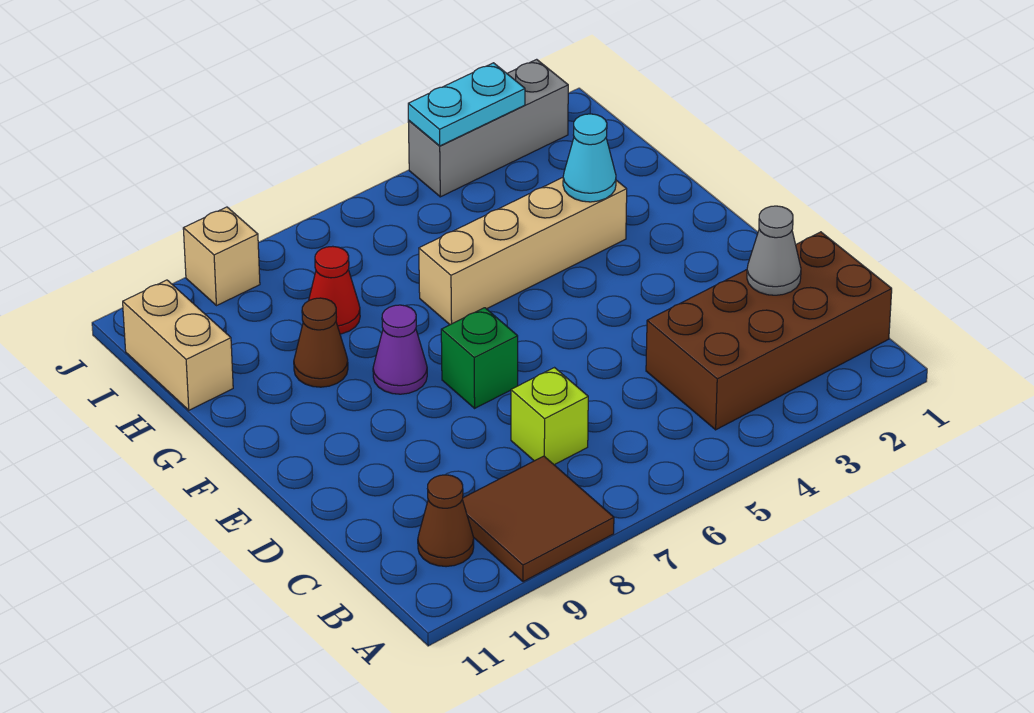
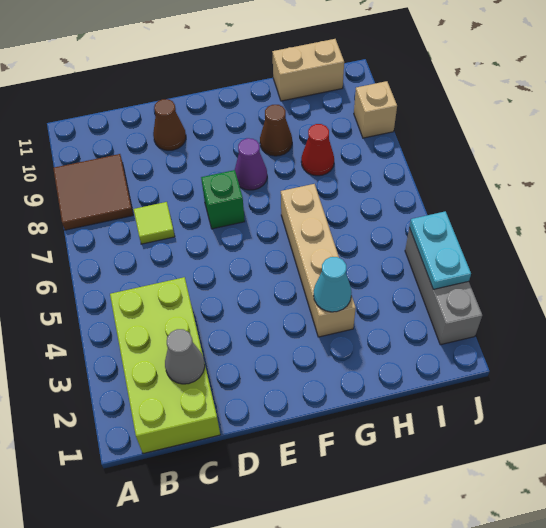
brown 2x4 brick [646,232,892,430] -> lime 2x4 brick [110,277,220,454]
brown 1x1 cone [418,475,474,567] -> brown 1x1 cone moved to [153,99,186,150]
lime 1x1 brick [511,368,588,465] -> lime 1x1 tile [134,202,175,244]

